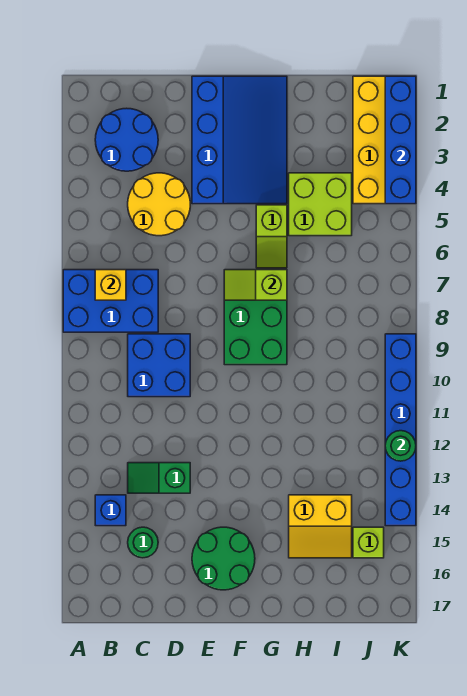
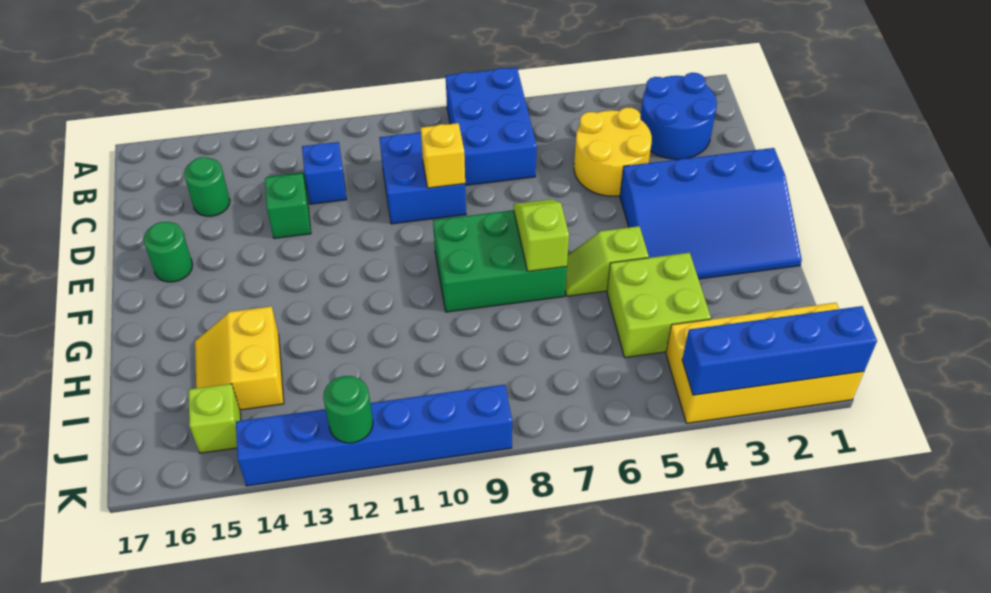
yellow 1x1 brick [95,270,126,300] -> yellow 1x1 brick moved to [421,123,465,188]
blue 1x1 brick [95,495,126,526] -> blue 1x1 brick moved to [302,142,347,204]
green 2x2 round brick [192,527,255,590] -> green 1x1 round brick [144,222,193,282]

